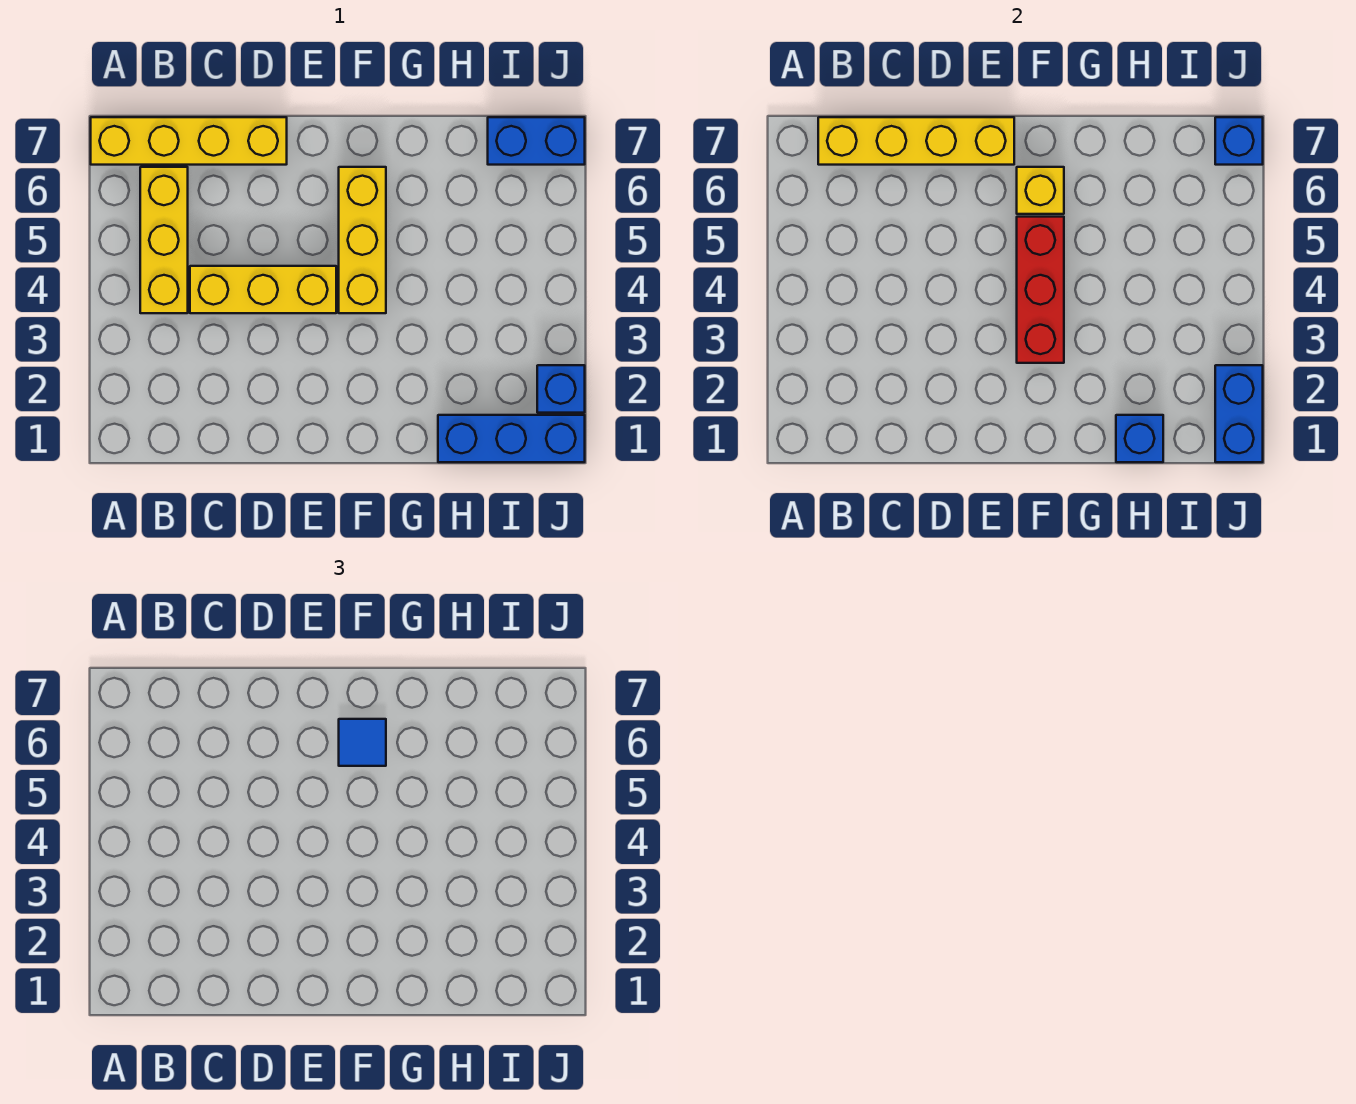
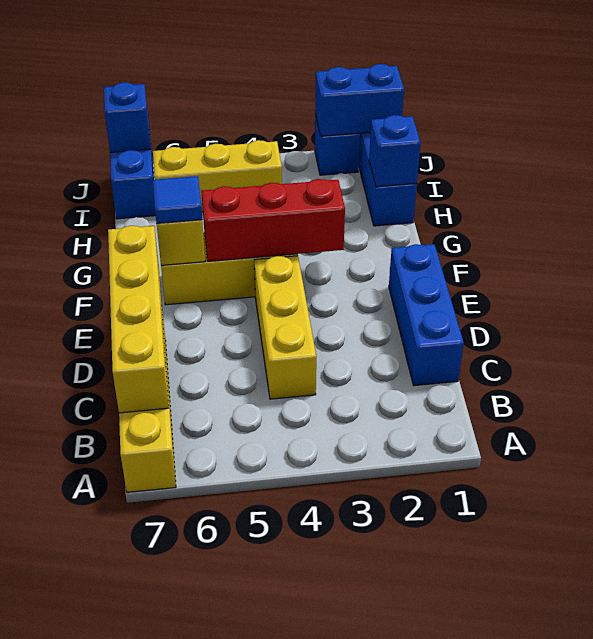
yellow 1x3 brick [140,167,188,313] -> yellow 1x3 brick moved to [153,140,282,212]
none -> blue 1x3 brick [389,244,464,386]

